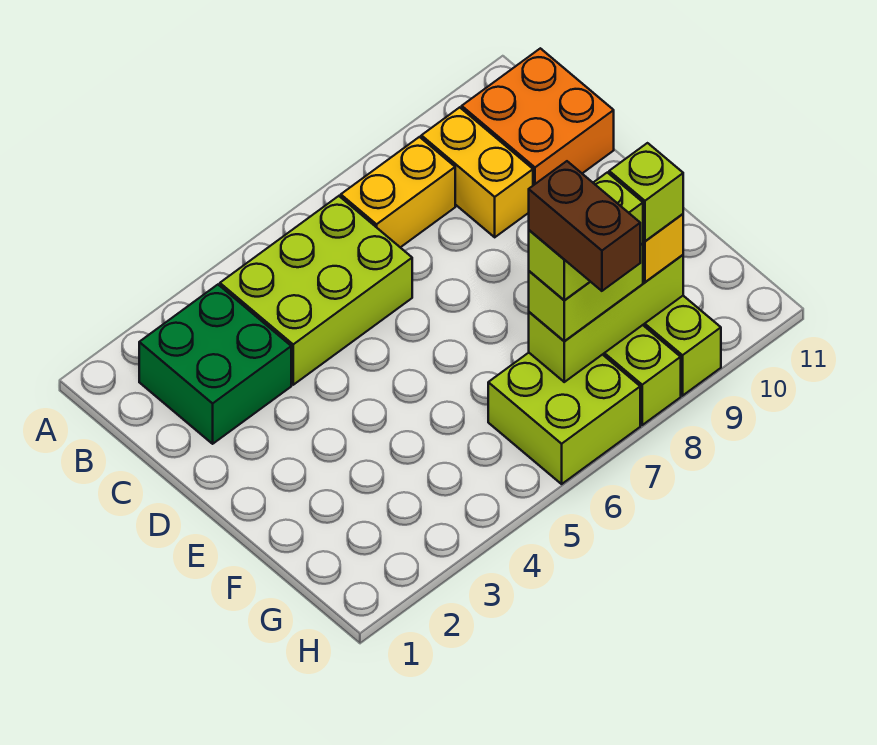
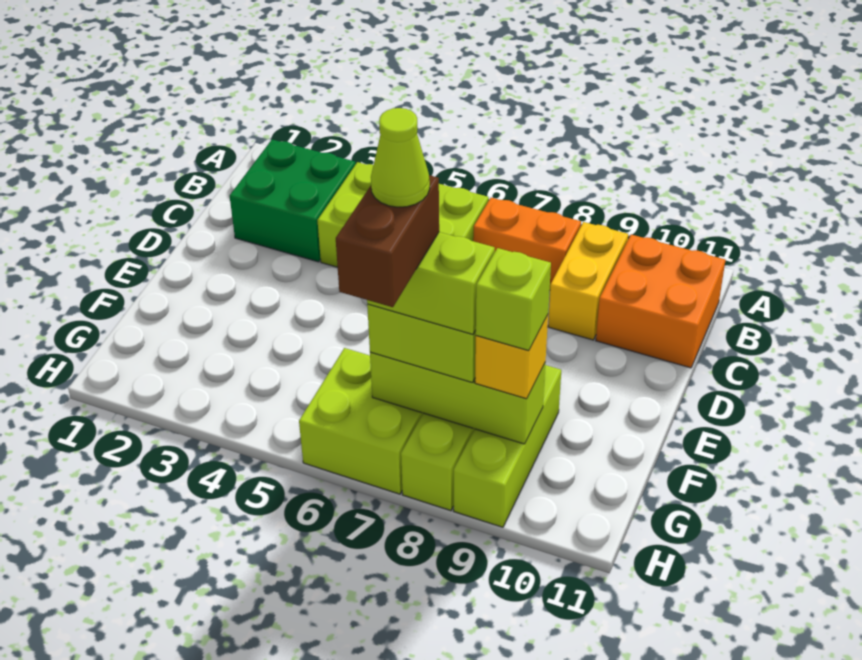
yellow 1x2 brick [341,137,455,247] -> orange 1x2 brick [473,198,581,285]
none -> lime 1x1 cone [371,108,430,207]

